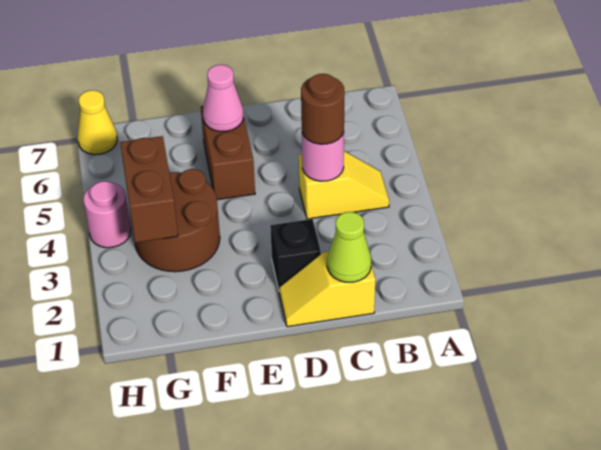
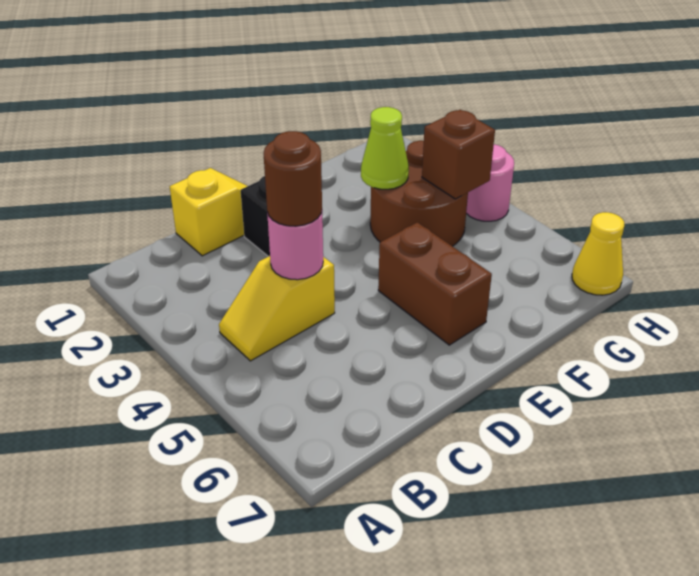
lime 1x1 cone [327,212,371,282] -> lime 1x1 cone moved to [361,107,409,189]
pink 1x1 cone [203,65,243,131] -> none
brown 1x2 brick [120,136,178,243] -> brown 1x1 brick [422,110,495,199]

